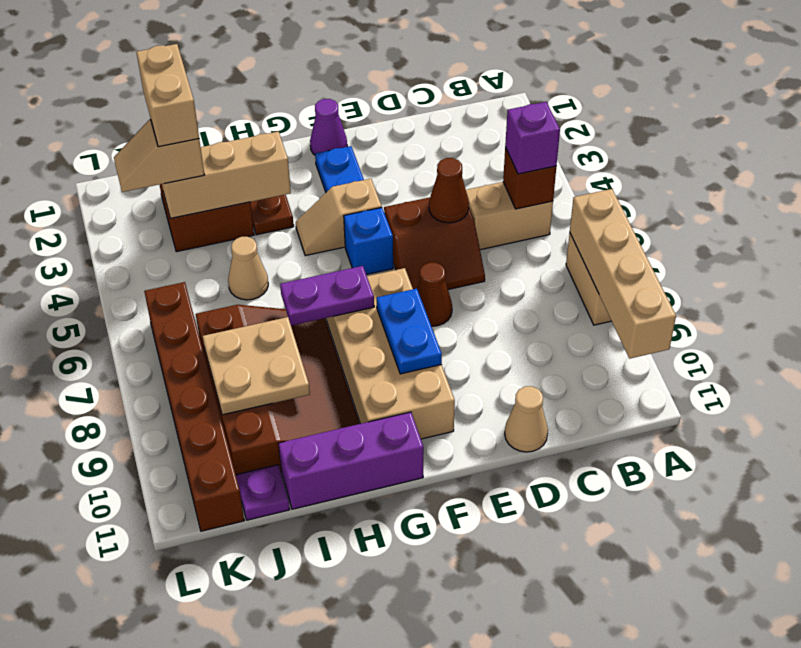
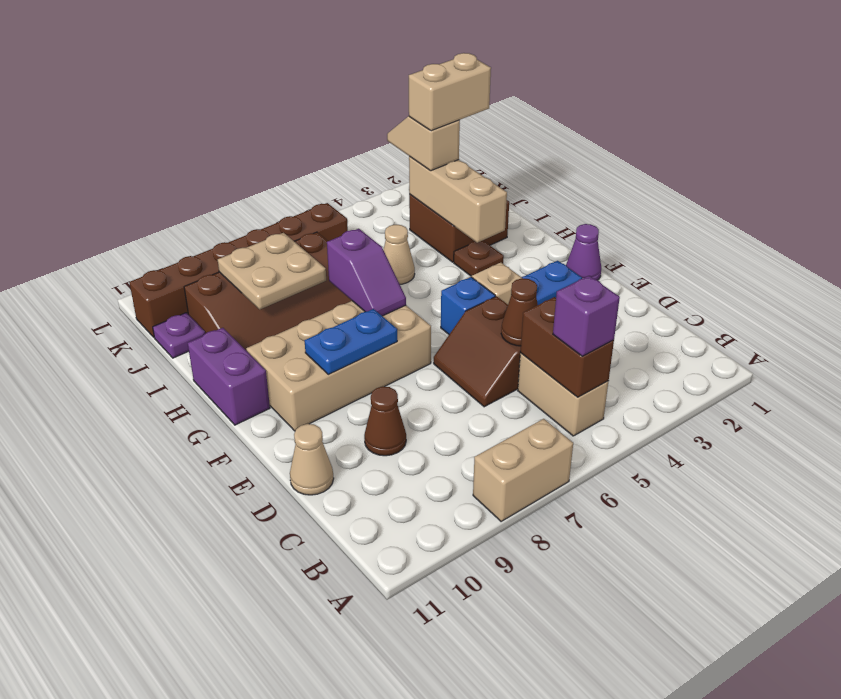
tan 1x4 brick [570,189,676,359] -> none
brown 1x1 brick [503,147,556,209] -> brown 1x2 brick [520,297,614,397]
brown 1x1 cone [417,263,452,326] -> brown 1x1 cone moved to [364,387,406,456]
purple 1x2 plate [280,266,374,326] -> purple 1x2 slope [327,229,406,316]
purple 1x3 brick [278,412,424,509] -> purple 1x2 brick [188,328,270,425]

